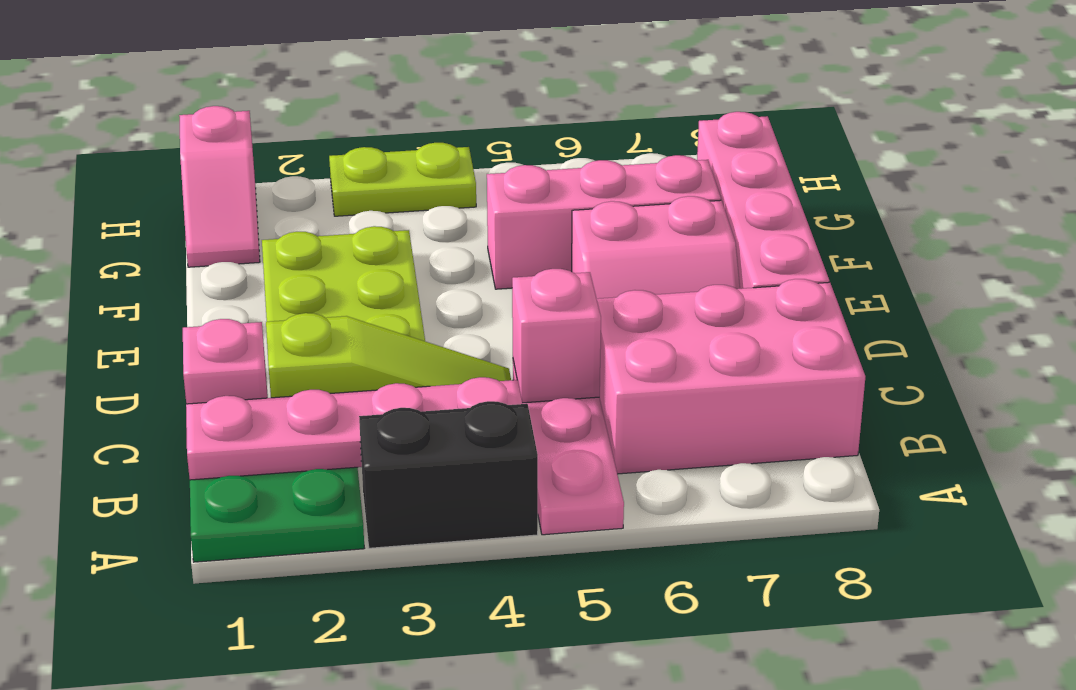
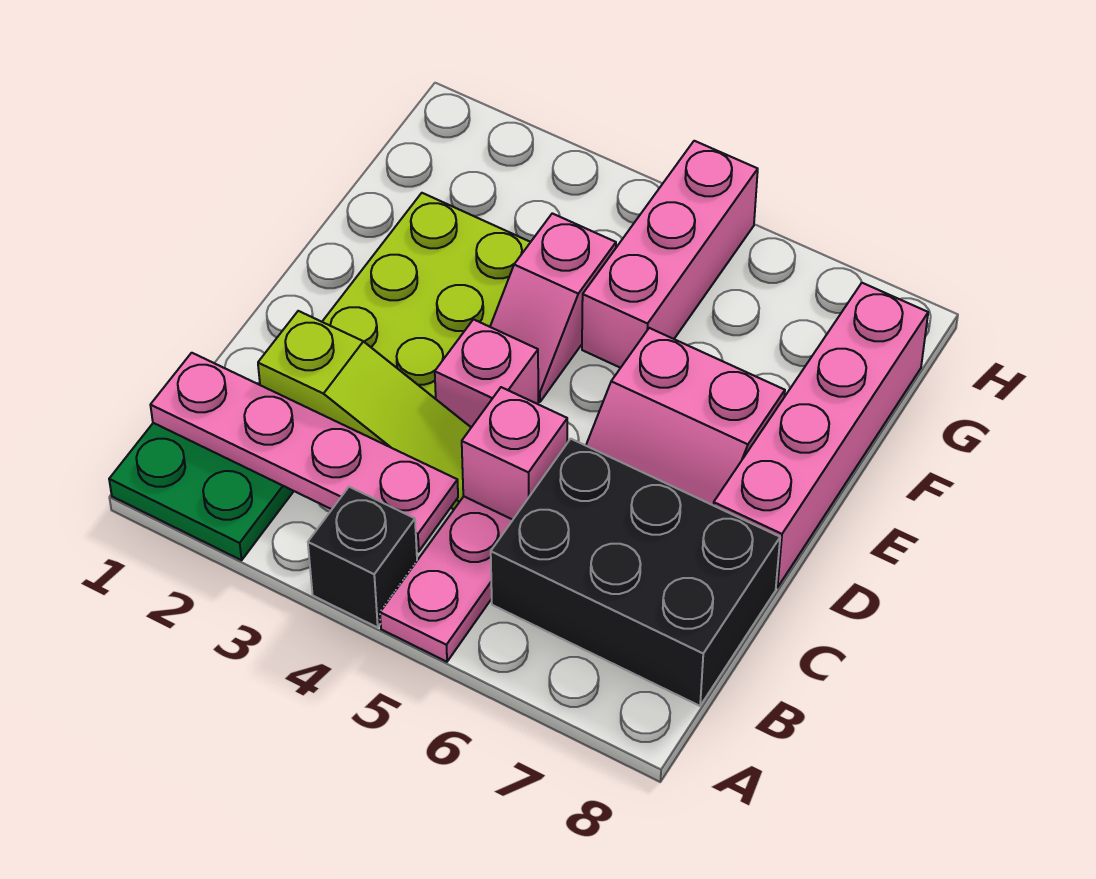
black 1x2 brick [359,401,538,548] -> black 1x1 brick [308,487,417,627]
pink 2x3 brick [597,279,865,474] -> black 2x3 brick [491,439,780,706]
pink 1x1 brick [183,319,268,404] -> pink 1x1 brick moved to [435,319,538,427]
pink 1x3 brick [487,155,721,289] -> pink 1x3 brick turned to [582,141,758,368]
pink 1x2 slope [179,106,260,267] -> pink 1x2 slope moved to [490,213,616,402]
lime 1x2 plate [329,143,476,216] -> none

